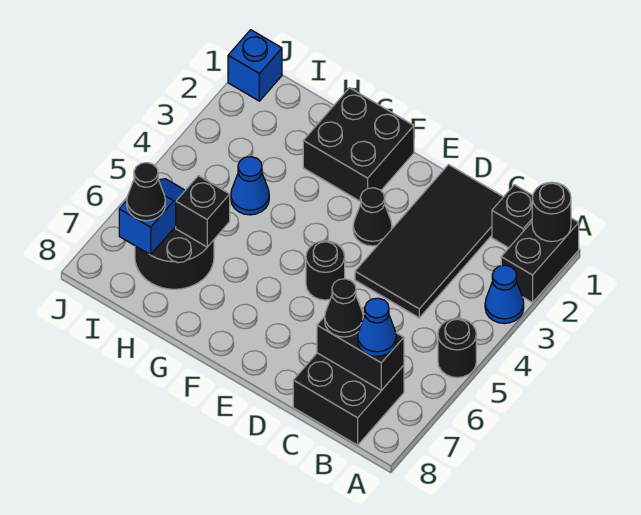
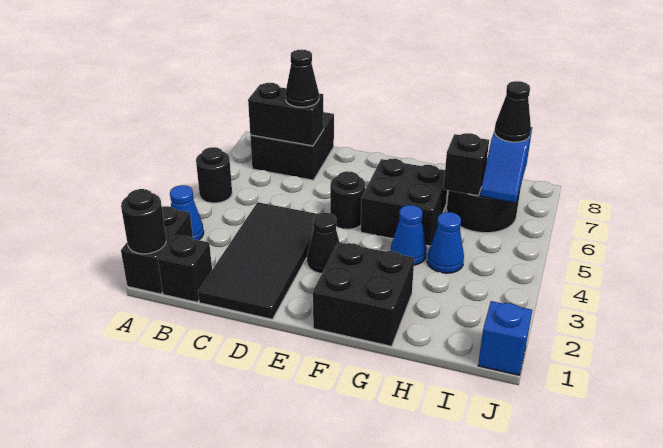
blue 1x1 cone [358,298,396,356] -> blue 1x1 cone moved to [391,205,427,265]
none -> black 2x2 brick [361,159,447,246]

